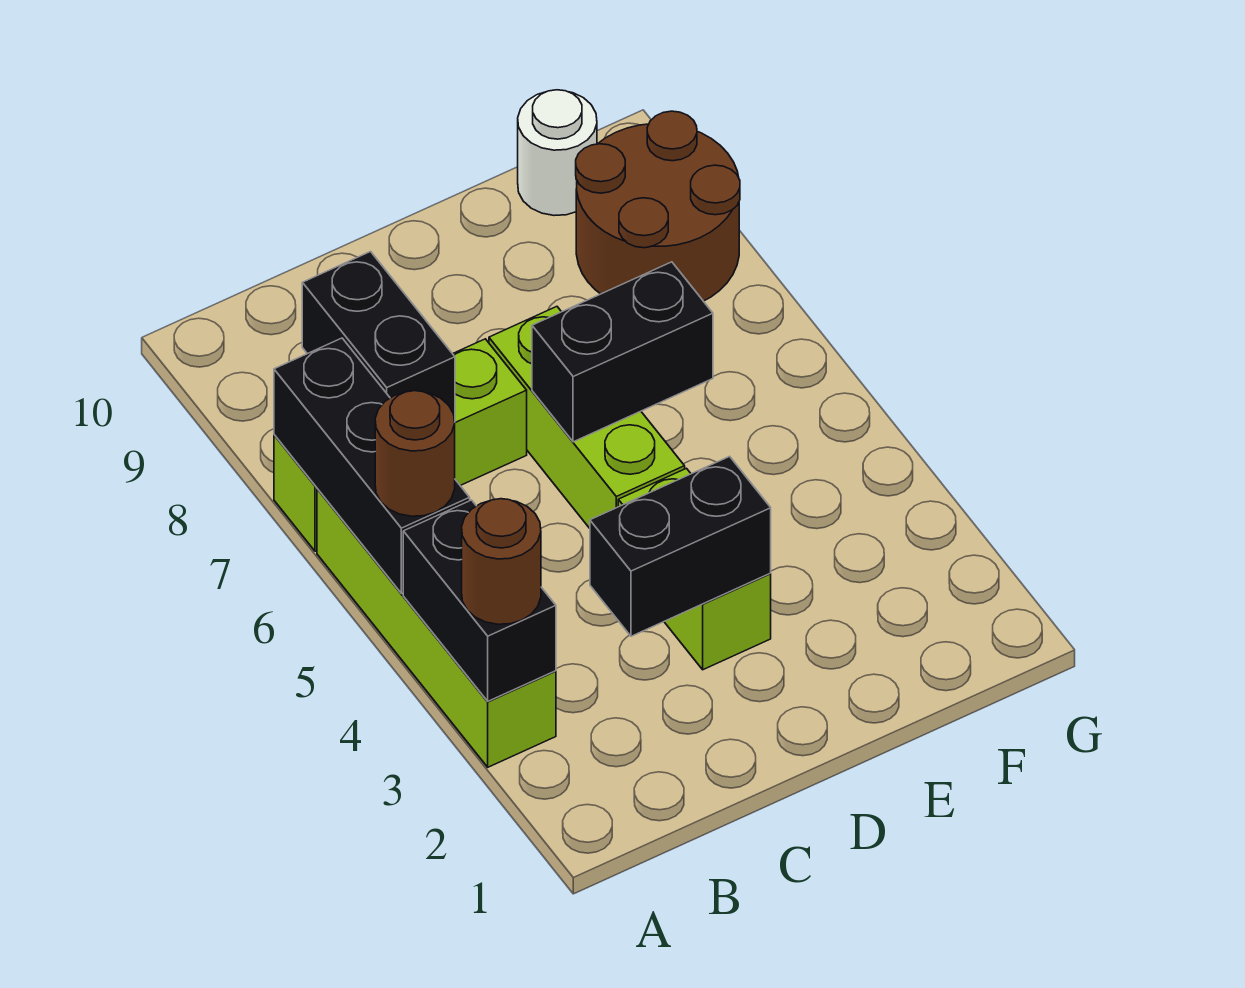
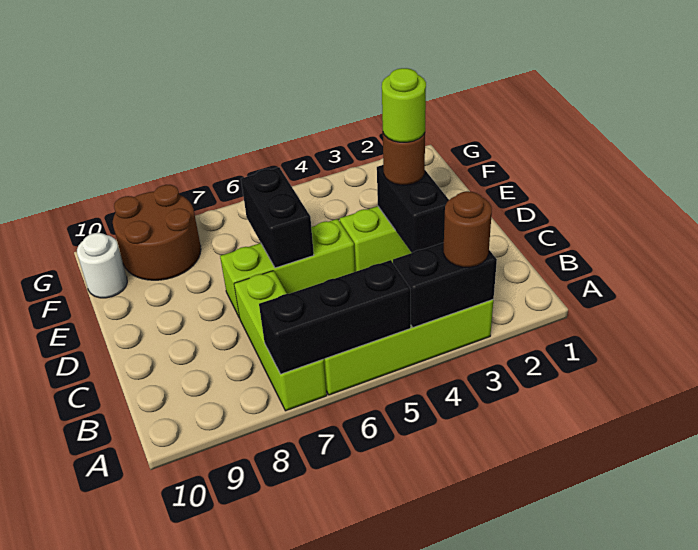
brown 1x1 round brick [375,391,455,516] -> brown 1x1 round brick moved to [383,133,425,185]
black 1x2 brick [302,252,455,422] -> none
none -> lime 1x1 round brick [382,68,426,142]

